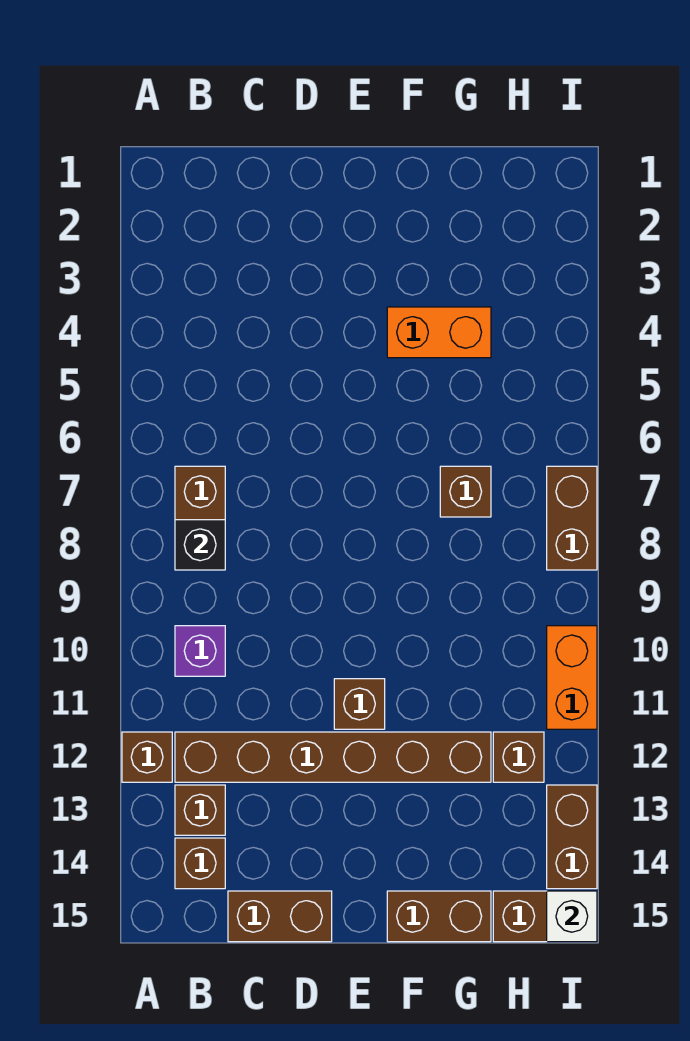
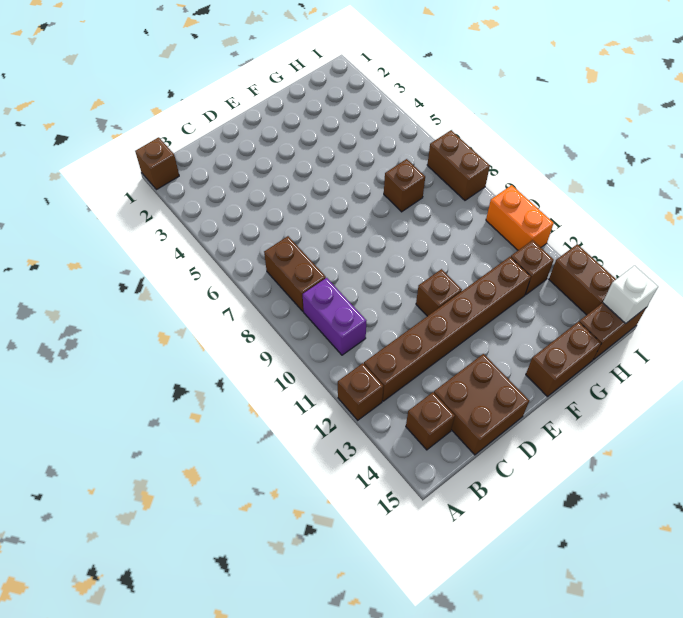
black 1x1 brick [175,520,225,570] -> none
purple 1x1 brick [175,626,225,676] -> purple 1x2 brick [303,278,366,355]
brown 1x1 brick [175,785,225,835] -> brown 1x1 brick moved to [135,137,179,190]
brown 1x2 brick [228,891,332,942] -> brown 2x2 brick [434,354,529,455]
orange 1x2 brick [387,307,491,358] -> none

